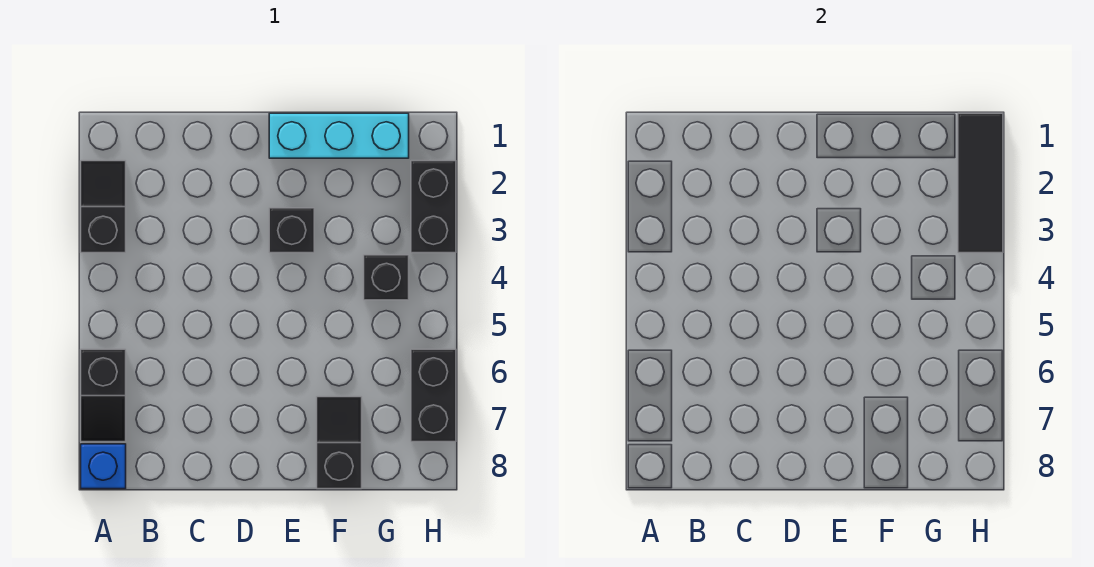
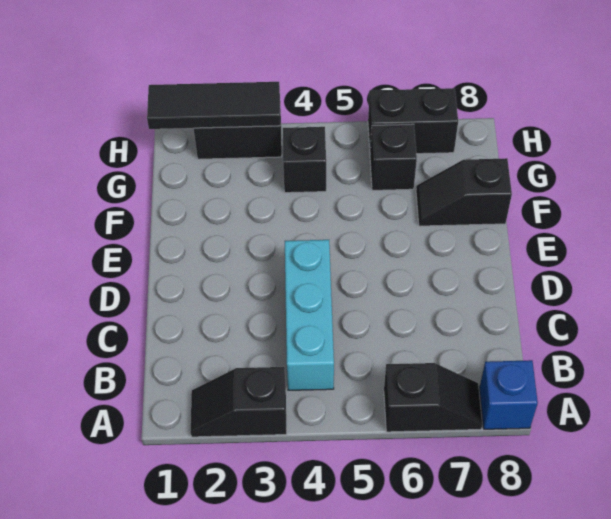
cyan 1x3 brick [269,113,409,158] -> cyan 1x3 brick moved to [285,240,334,390]
black 1x1 brick [269,208,314,253] -> black 1x1 brick moved to [370,124,417,190]

